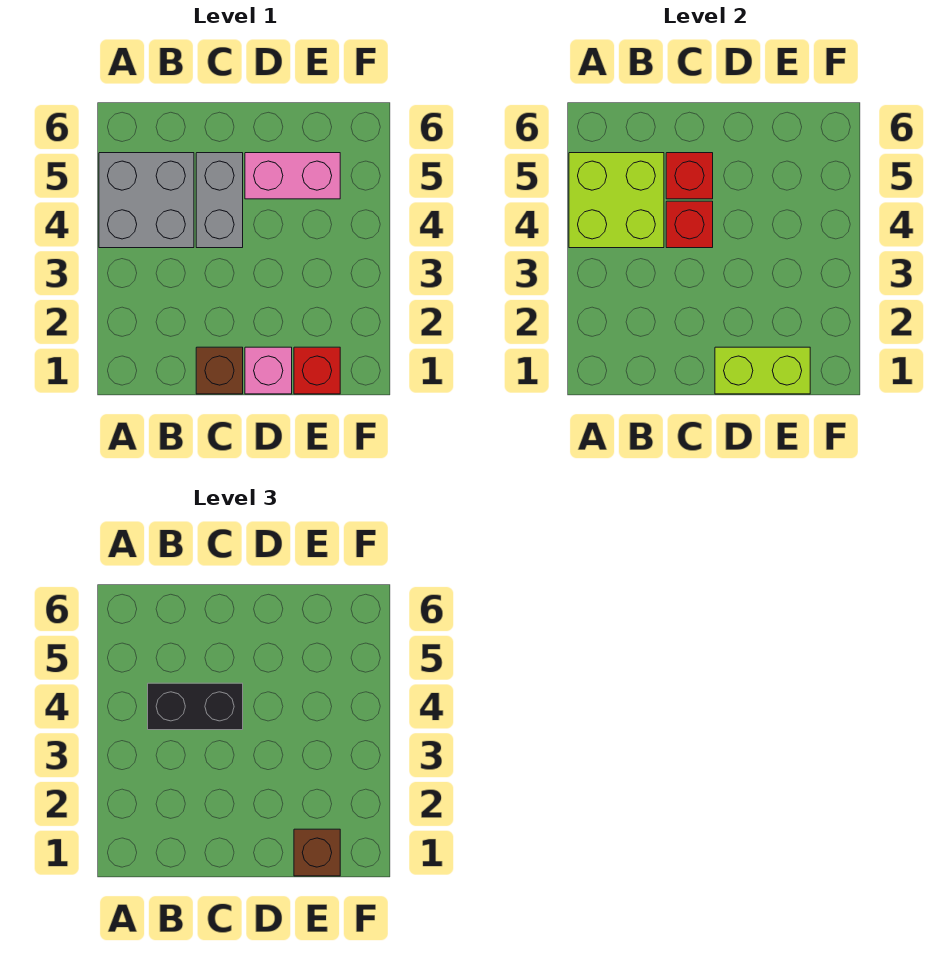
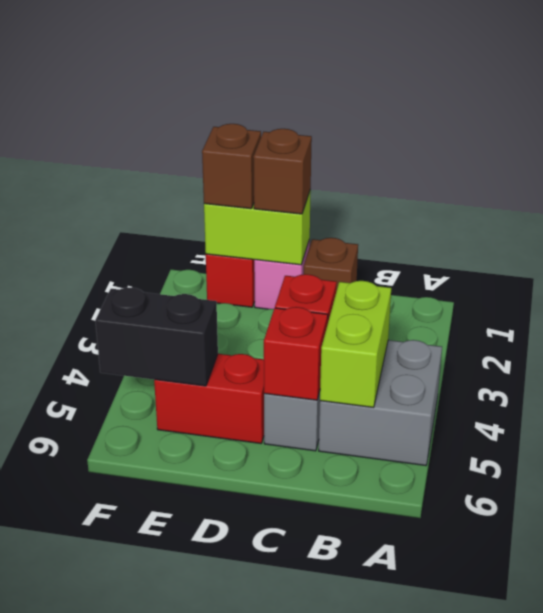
lime 2x2 brick [569,153,664,248] -> lime 1x2 brick [320,281,391,407]
black 1x2 brick [148,683,243,730] -> black 1x2 brick moved to [95,288,218,386]
none -> brown 1x1 brick [253,129,312,214]
pink 1x2 brick [245,153,340,199] -> red 1x2 brick [154,354,264,444]

